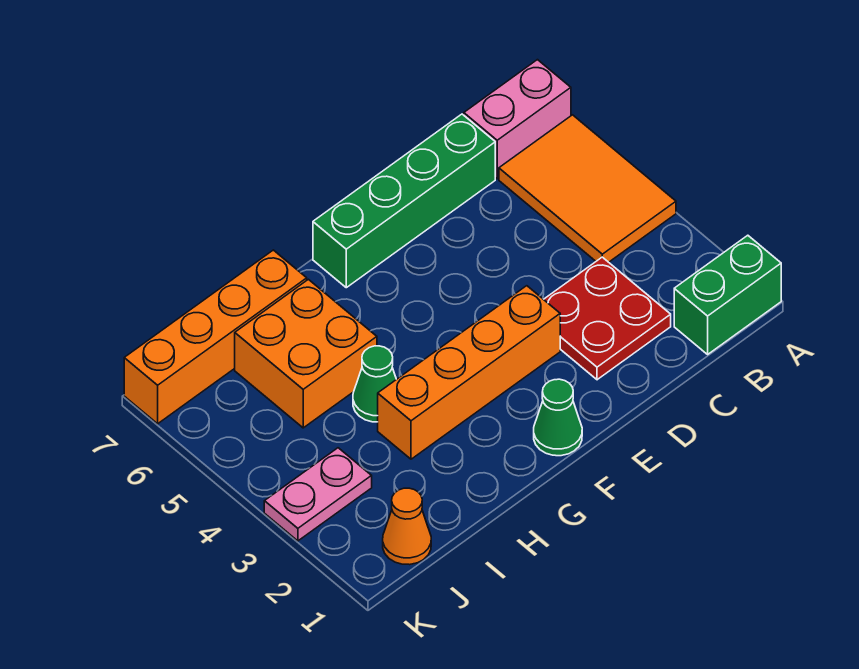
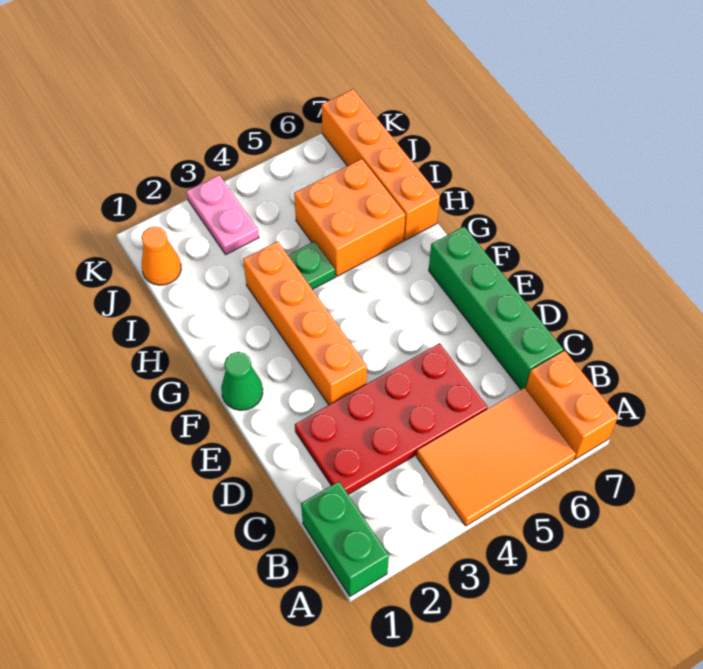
pink 1x2 brick [464,60,571,179] -> orange 1x2 brick [526,351,618,459]
red 2x2 plate [544,257,671,380] -> red 2x4 plate [295,343,488,494]
green 1x1 cone [353,346,396,422] -> green 1x1 plate [288,241,335,290]

